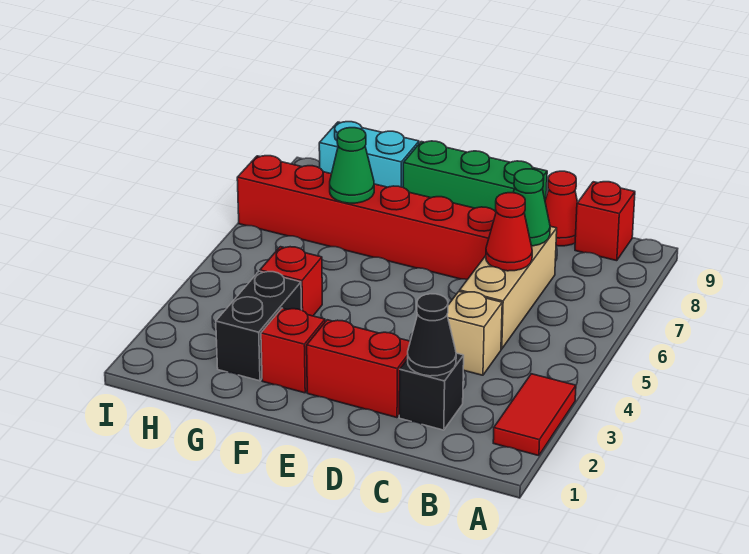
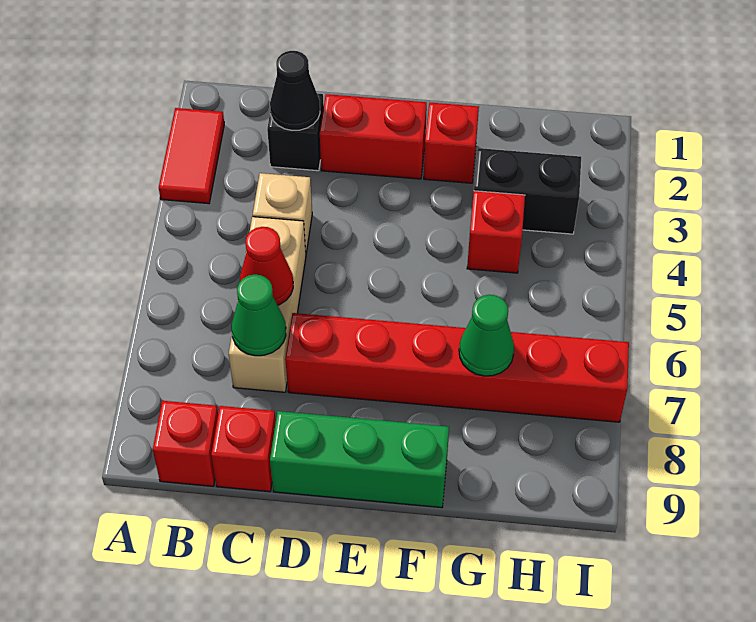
red 1x1 cone [545,171,578,246] -> red 1x1 brick [211,406,276,492]
black 1x2 brick [216,271,302,381] -> black 1x2 brick turned to [474,148,581,234]
cyan 1x2 brick [319,122,419,187] -> none

